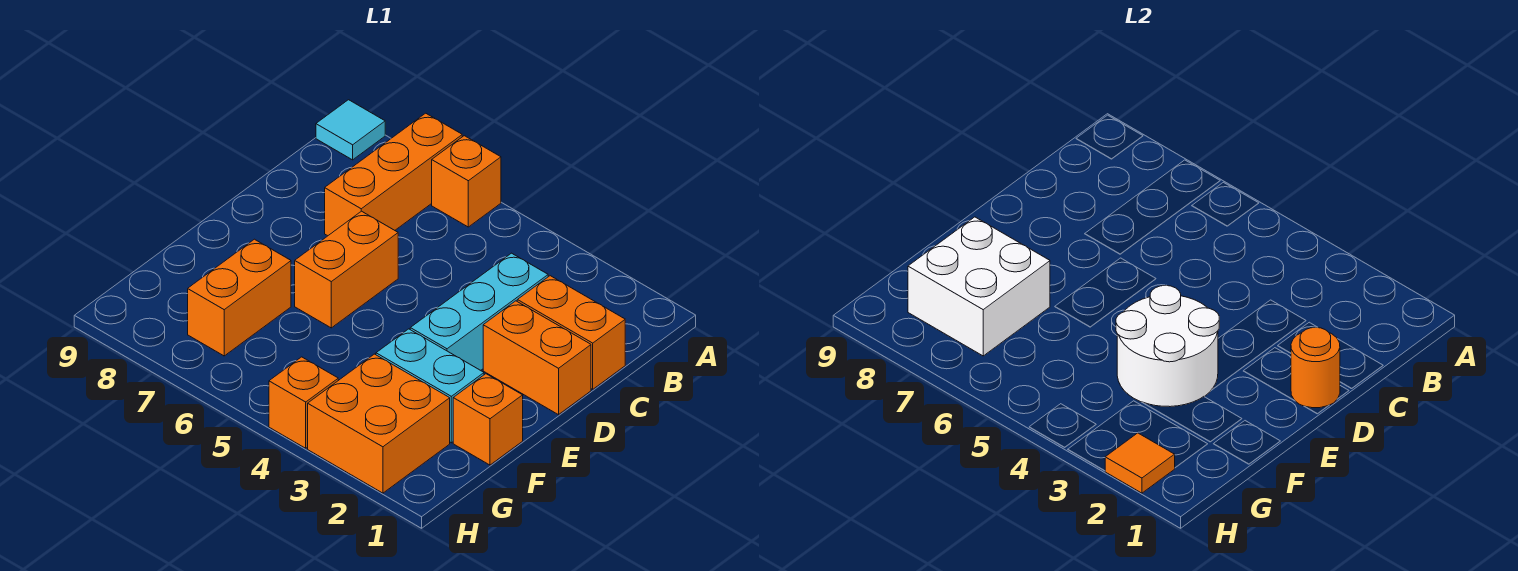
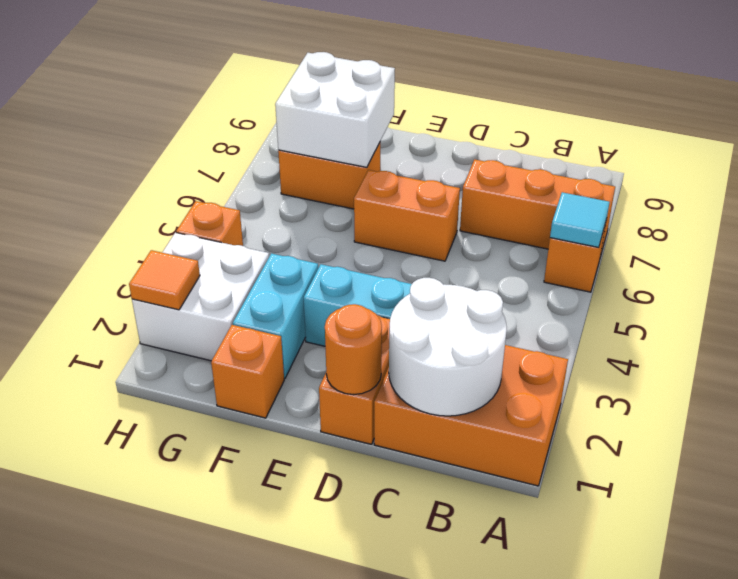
cyan 1x1 tile [316,100,385,160] -> cyan 1x1 tile moved to [550,192,610,247]
orange 1x2 brick [517,276,625,389] -> orange 2x3 brick [374,345,568,486]
white 2x2 round brick [1116,285,1219,407] -> white 2x2 round brick moved to [389,278,507,416]
orange 2x2 brick [308,354,450,493] -> white 2x2 brick [132,233,269,361]

